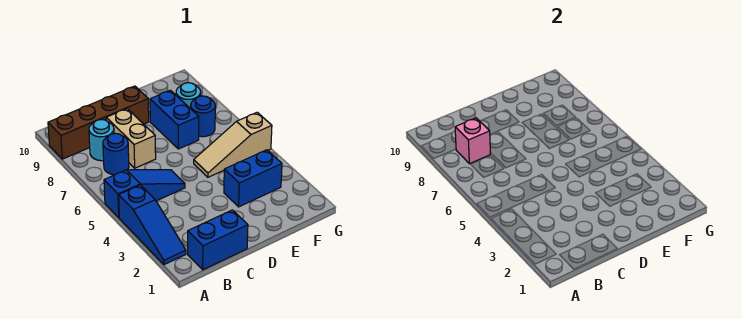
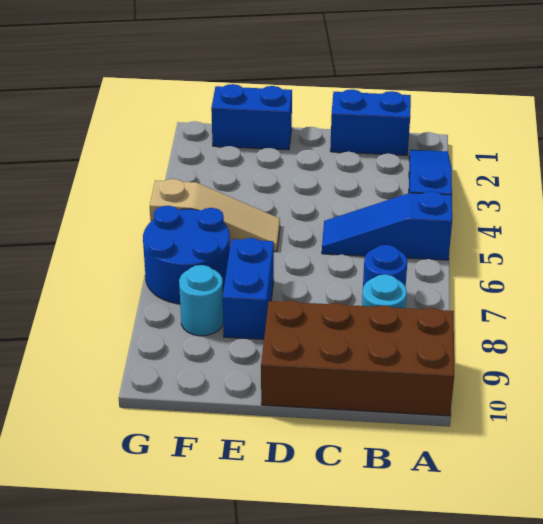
brown 1x4 brick [48,86,149,159] -> brown 2x4 brick [261,300,454,416]
pink 1x1 brick [455,118,490,164] -> none
tan 1x2 brick [106,109,156,168] -> none
blue 1x2 brick [224,150,282,207] -> blue 1x2 brick moved to [211,84,292,150]
blue 1x1 round brick [191,96,215,137] -> blue 2x2 round brick [143,206,230,304]

